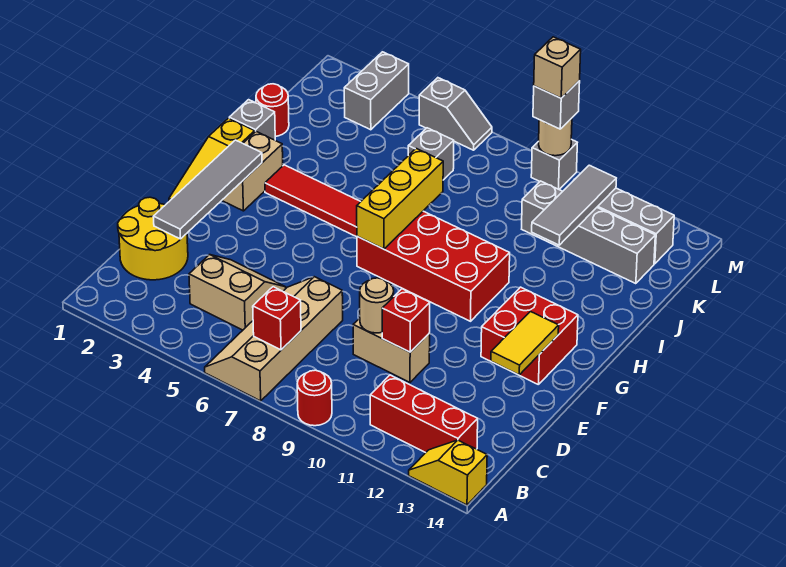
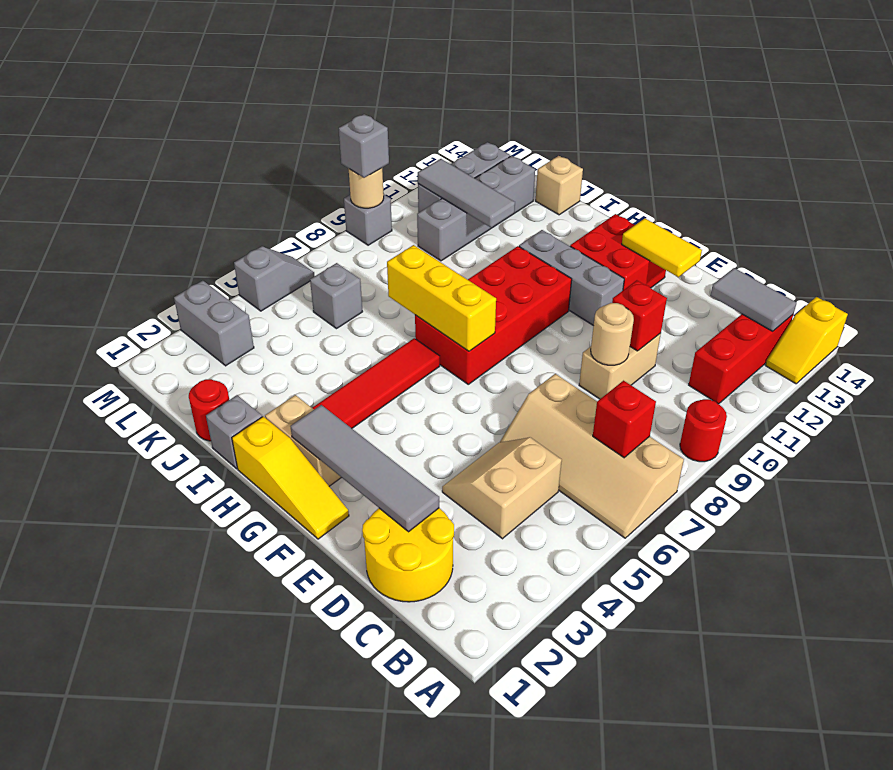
none -> grey 1x2 tile [710,268,796,331]
none -> grey 1x3 brick [519,230,624,326]
tan 1x1 brick [534,37,581,98] -> tan 1x1 brick moved to [536,156,583,215]

